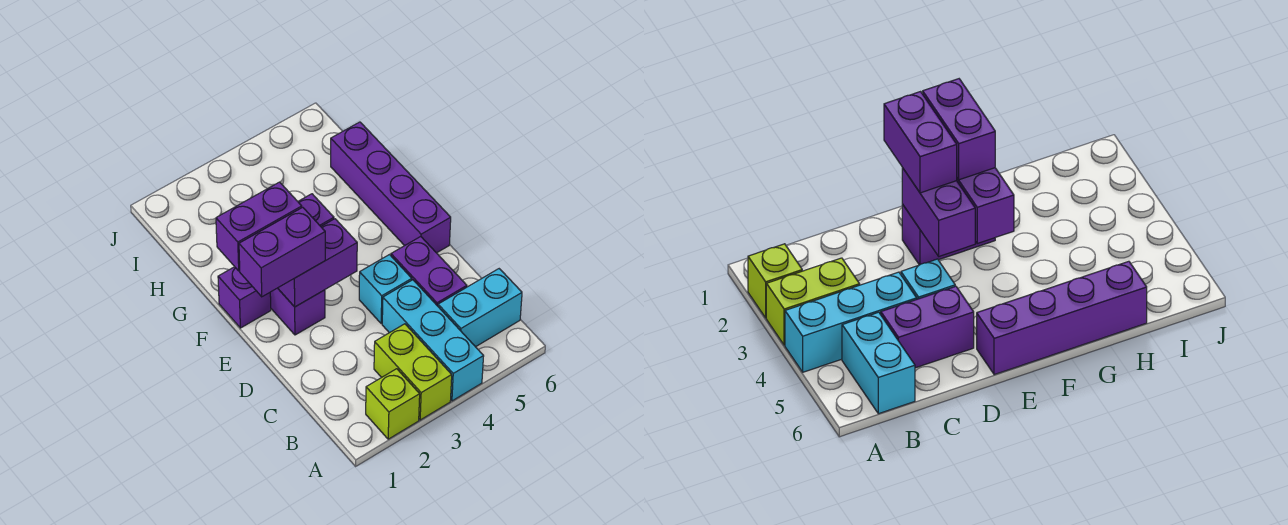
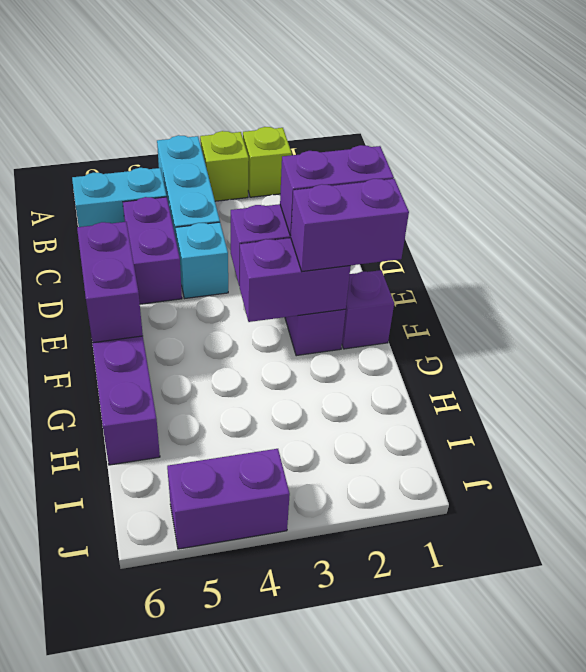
lime 1x2 brick [374,324,452,420] -> lime 1x1 brick [200,131,249,201]
none -> purple 1x2 brick [77,222,143,343]
none -> purple 1x2 brick [167,449,290,549]

